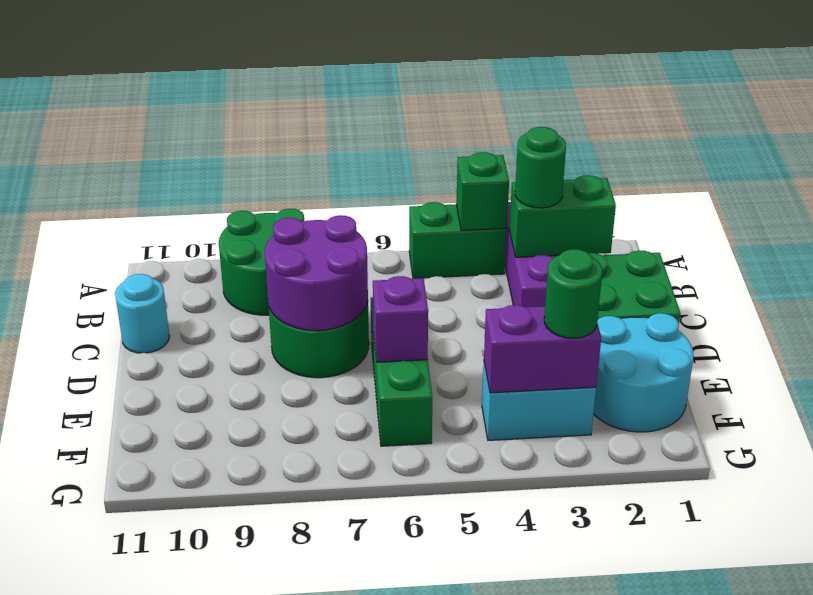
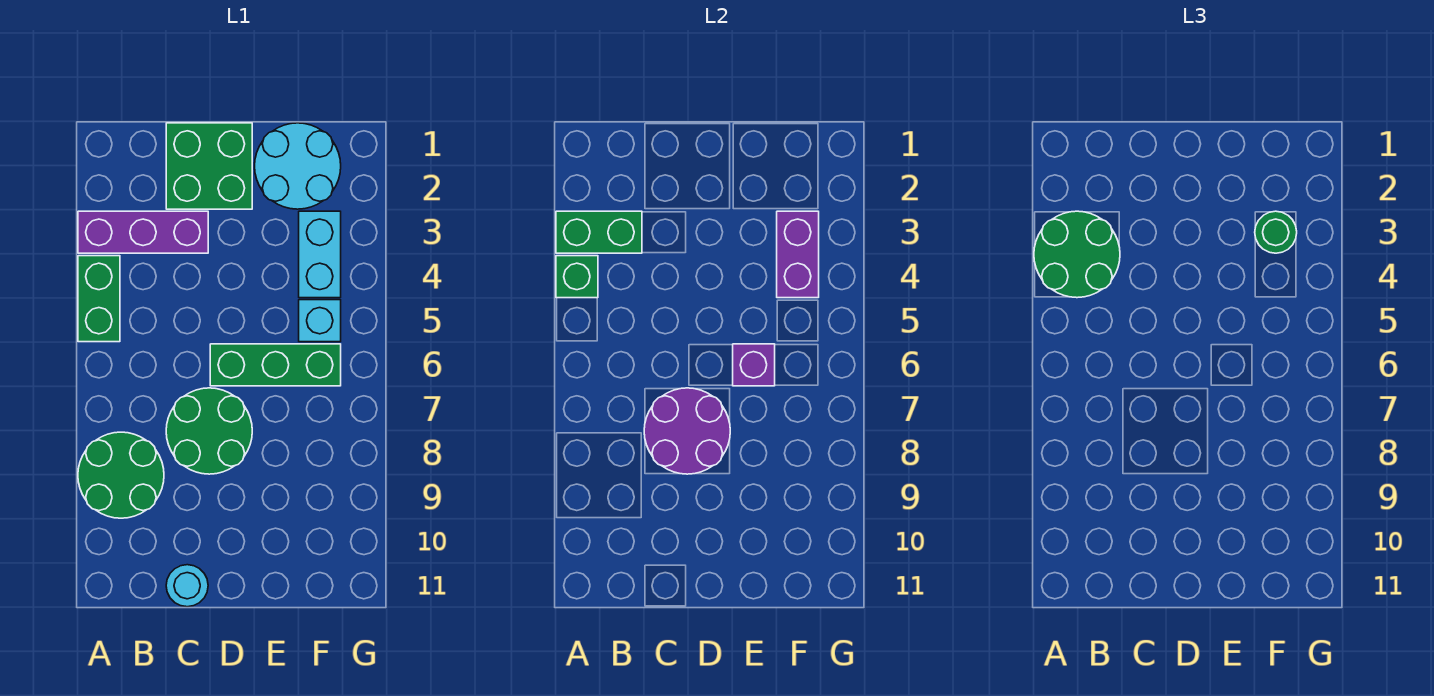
green 1x2 brick [509,175,616,257] -> green 1x2 brick turned to [556,211,642,253]
green 1x1 round brick [515,127,566,208] -> green 2x2 round brick [1034,211,1120,298]
none -> cyan 1x1 brick [299,300,341,342]

